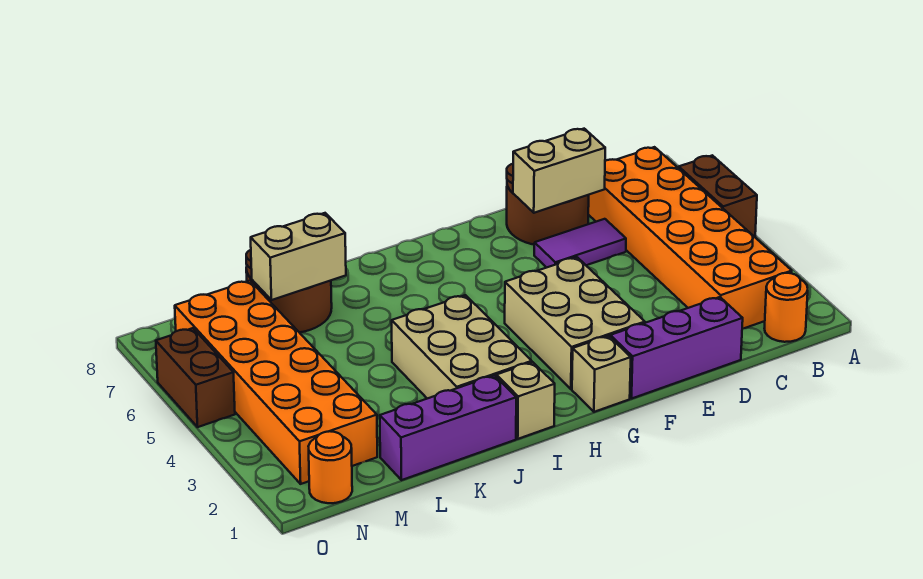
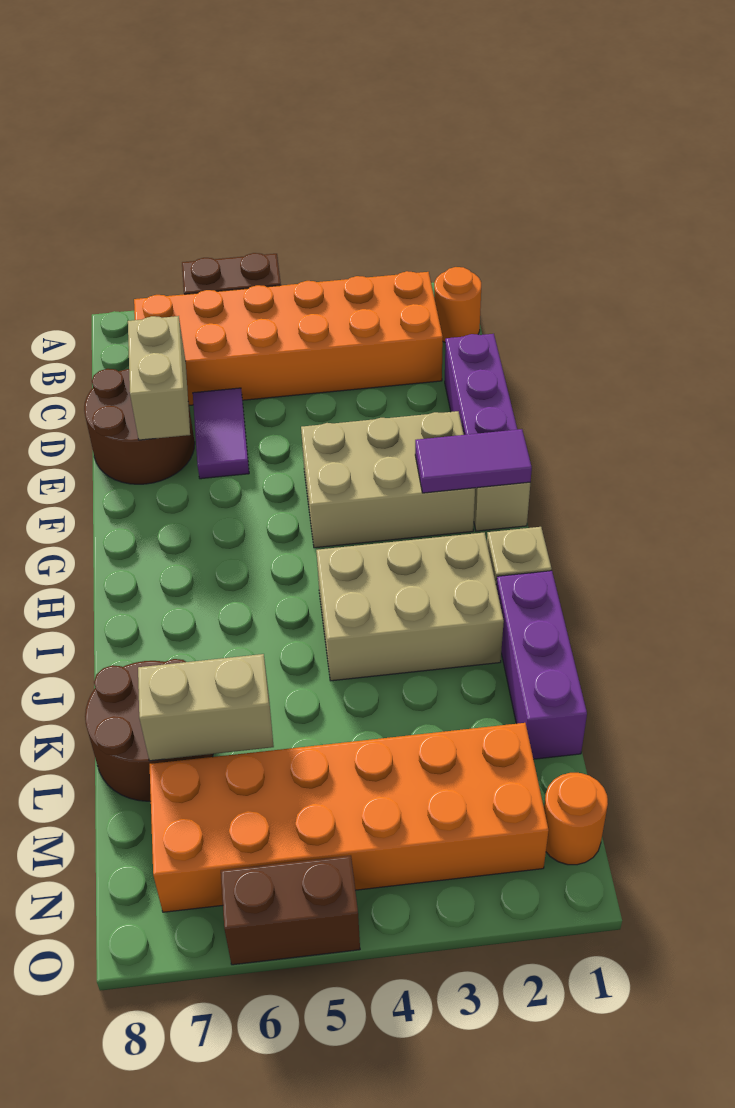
none -> purple 1x2 tile [415,429,532,493]
tan 1x2 brick [251,213,346,300] -> tan 1x2 brick turned to [138,654,274,761]

